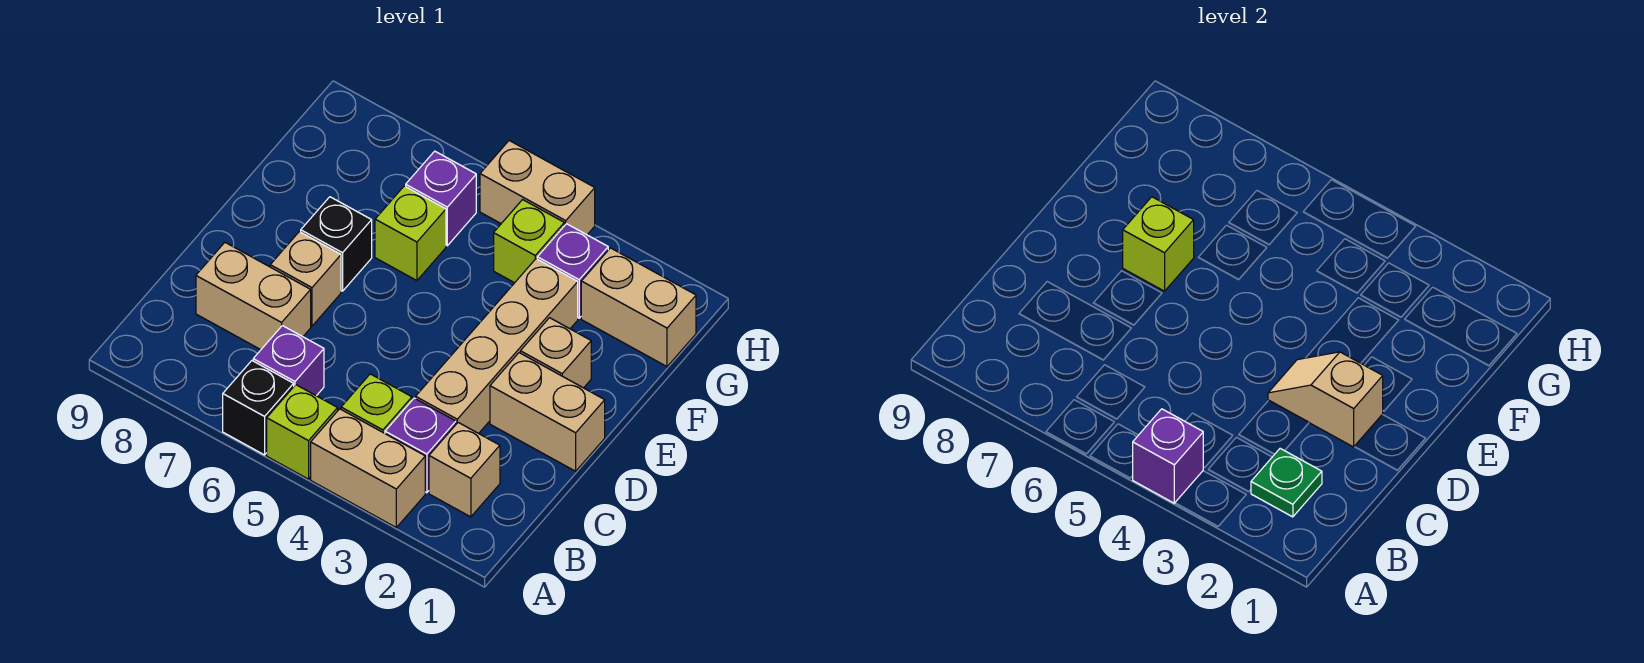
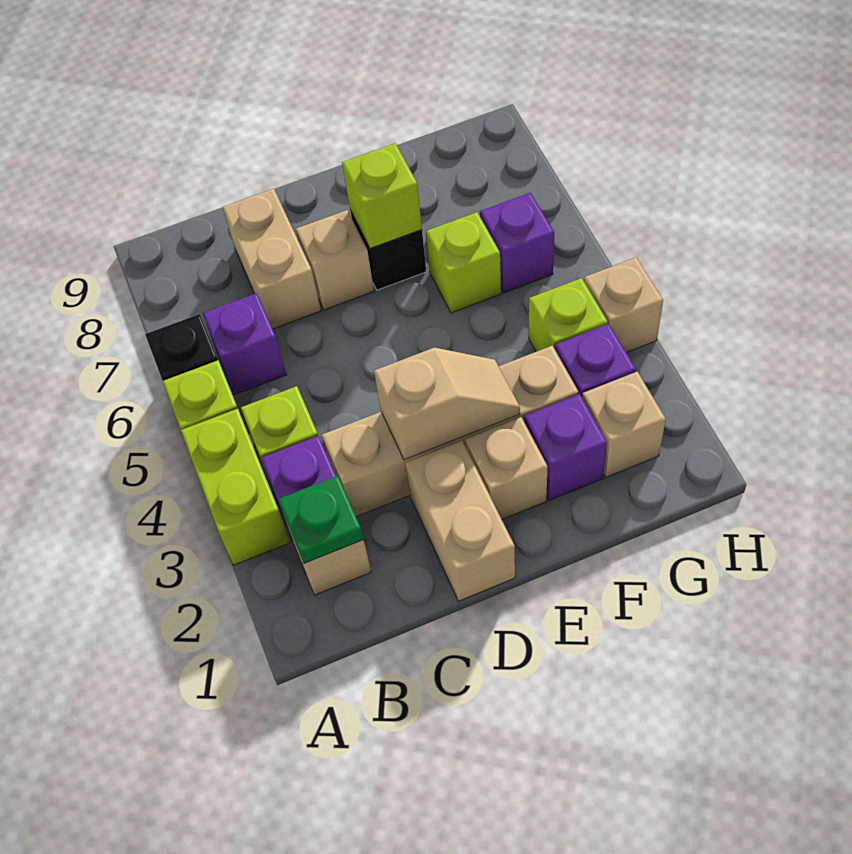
tan 1x2 brick [311,409,425,527] -> lime 1x2 brick [181,409,290,565]
purple 1x1 brick [1133,409,1203,503] -> purple 1x1 brick moved to [524,394,607,500]
tan 1x2 slope [1268,352,1383,447] -> tan 1x2 slope turned to [374,348,520,460]
tan 1x2 brick [581,248,696,367] -> tan 1x1 brick [582,372,666,477]
tan 1x2 brick [480,141,595,235] -> tan 1x1 brick [584,257,663,352]

